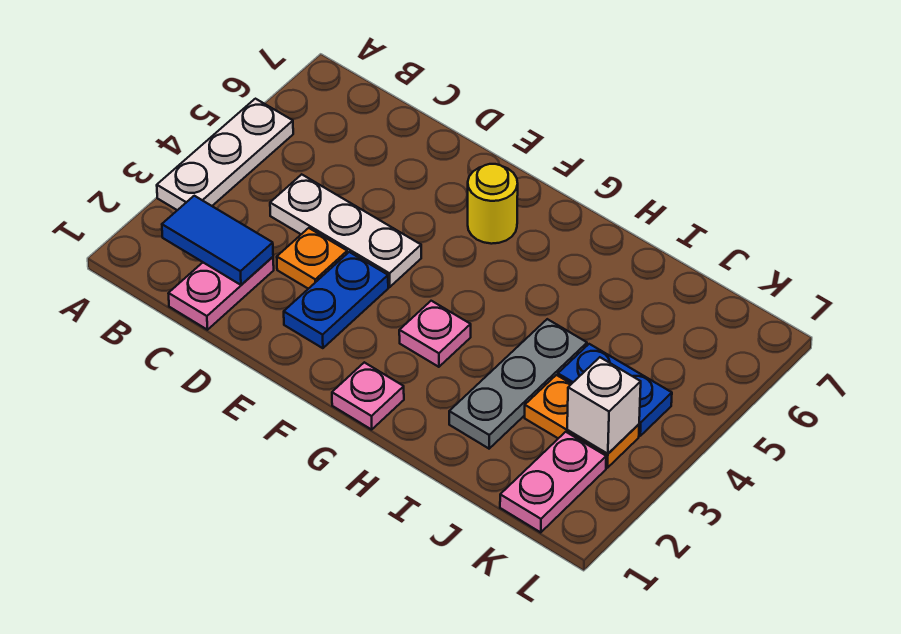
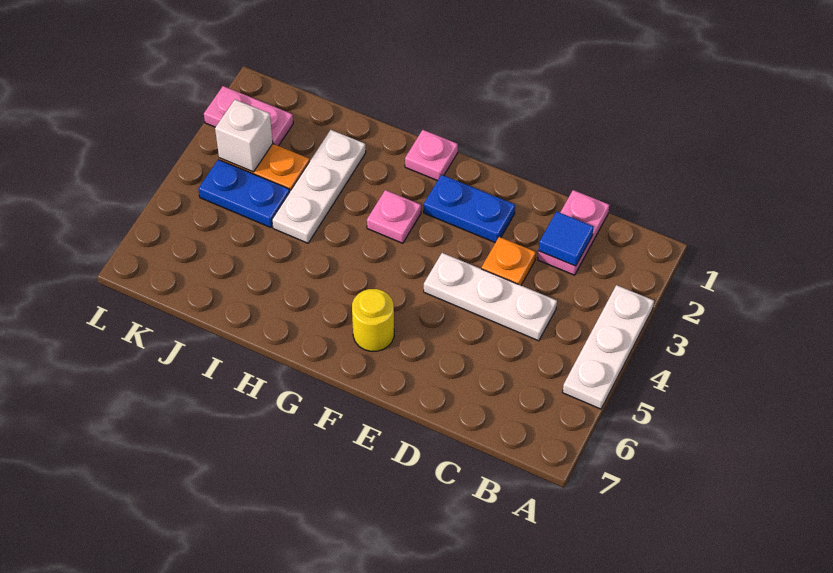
blue 1x2 tile [162,196,273,285] -> blue 1x1 tile [539,211,593,266]
blue 1x2 plate [284,252,388,348] -> blue 1x2 plate turned to [424,175,515,243]
grey 1x3 plate [449,319,587,449] -> white 1x3 plate [272,130,366,243]
pink 1x2 plate [500,432,606,532] -> pink 1x2 plate turned to [204,86,293,146]

